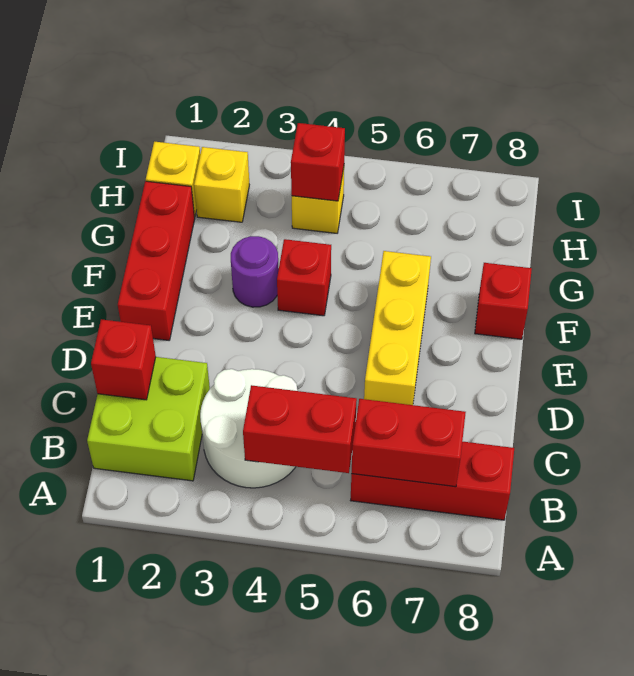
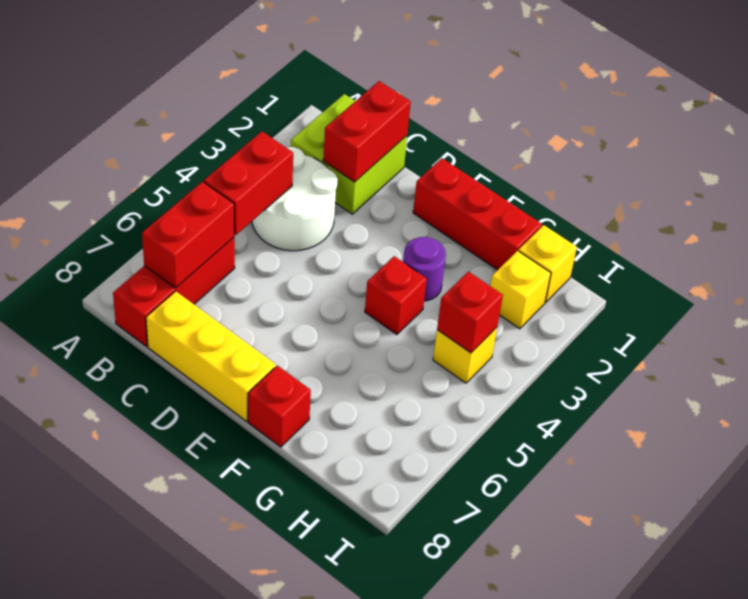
red 1x1 brick [91,319,156,400] -> red 1x2 brick [323,81,411,182]
yellow 1x3 brick [364,251,431,405] -> yellow 1x3 brick moved to [146,291,276,421]

